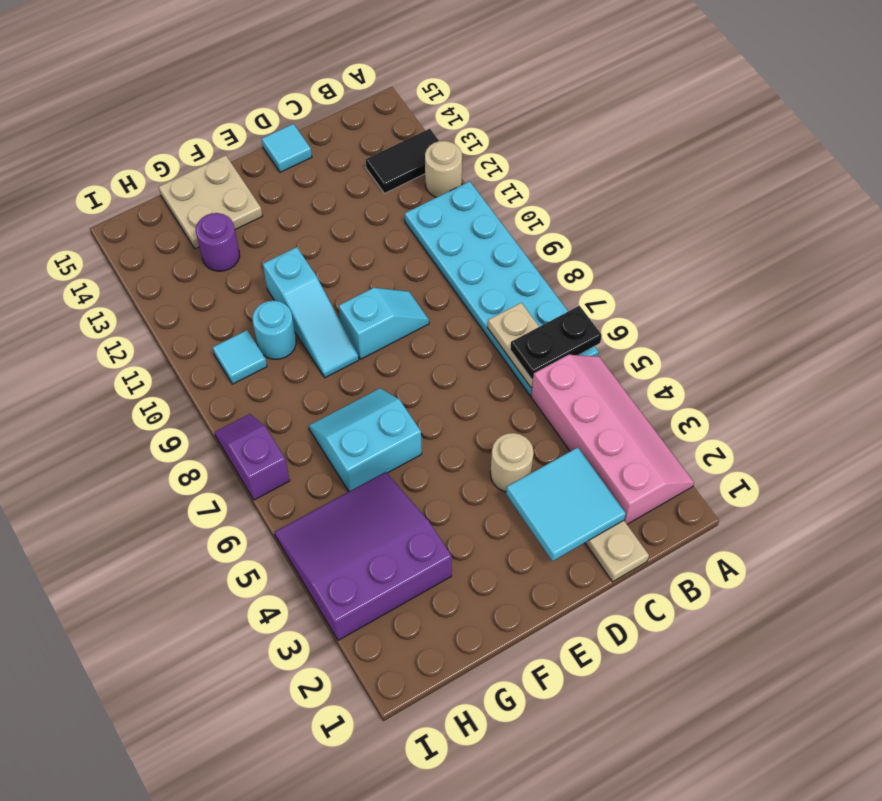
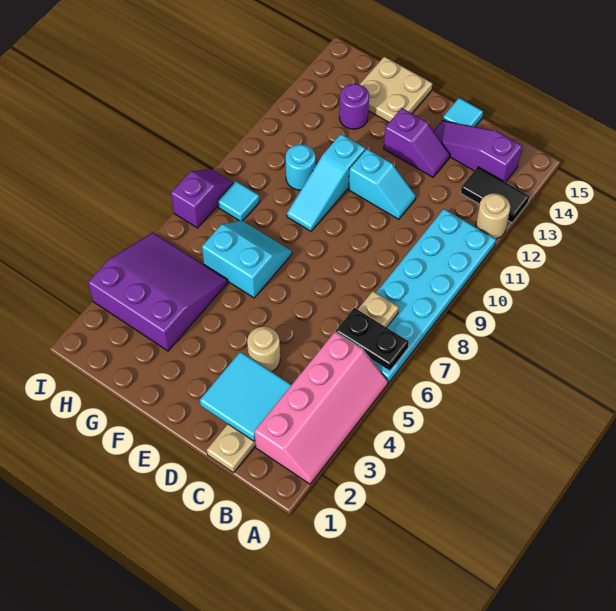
none -> purple 1x3 slope [434,120,522,182]
cyan 1x2 slope [339,288,429,359] -> cyan 1x2 slope moved to [349,149,416,219]
none -> purple 1x2 slope [384,108,450,177]
cyan 1x1 tile [213,330,267,384] -> cyan 1x1 tile moved to [217,181,260,221]

